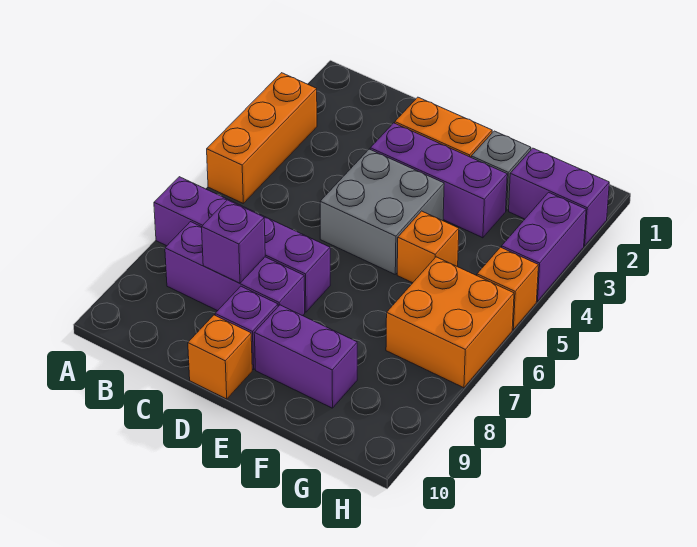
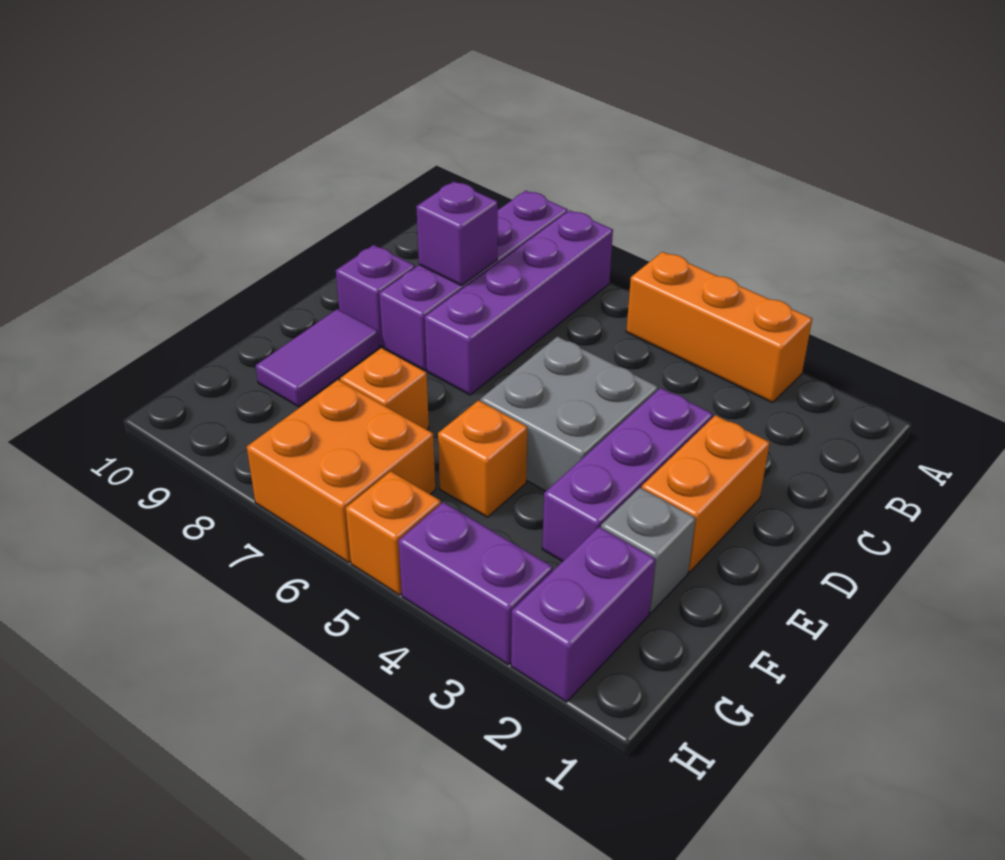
purple 1x3 brick [165,222,305,316] -> purple 1x4 brick [379,191,567,370]
orange 1x1 brick [188,315,252,399] -> orange 1x1 brick moved to [340,348,429,430]
purple 1x2 brick [254,305,357,408] -> purple 1x2 tile [256,309,379,407]

